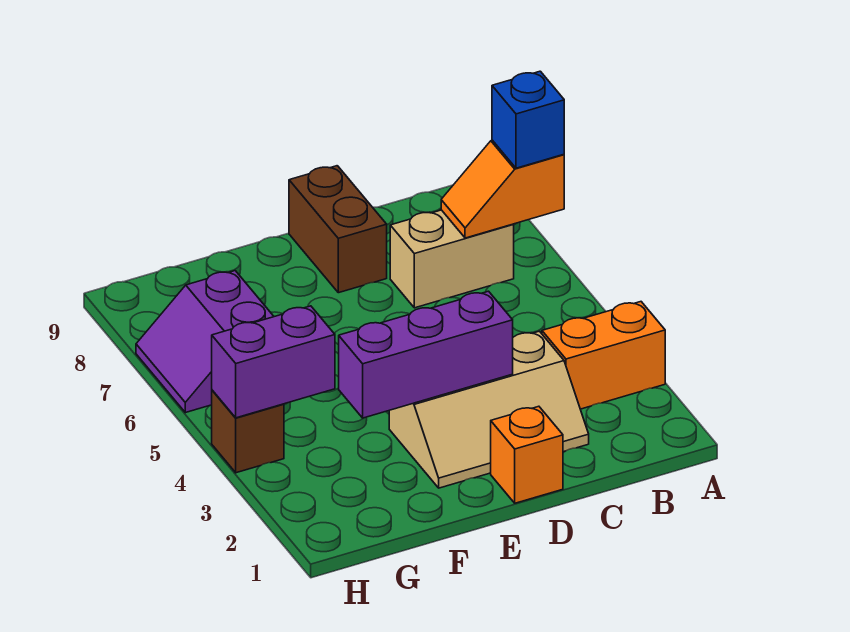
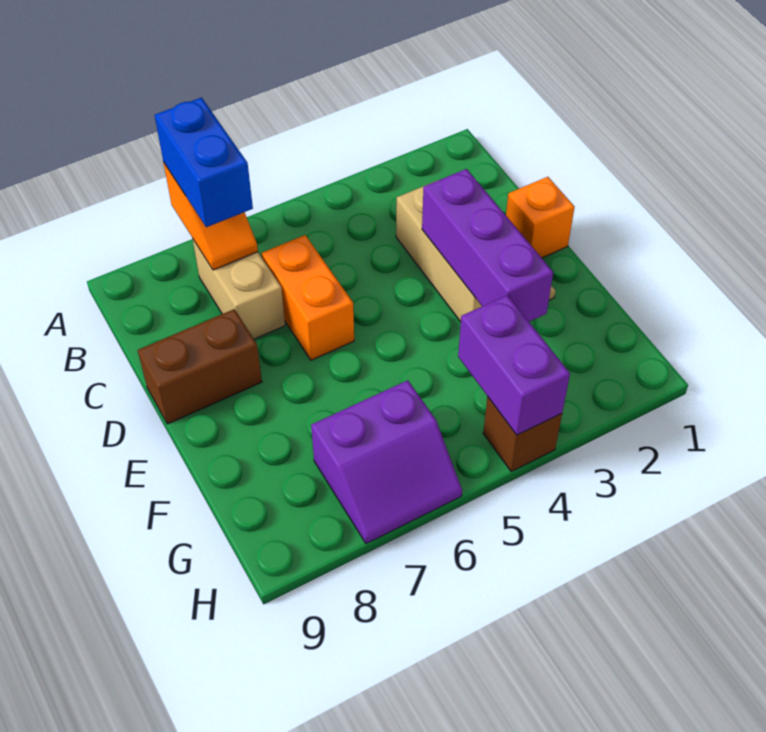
orange 1x2 brick [542,302,665,409] -> orange 1x2 brick moved to [262,235,354,360]
blue 1x1 brick [492,71,564,168] -> blue 1x2 brick [155,98,253,227]

